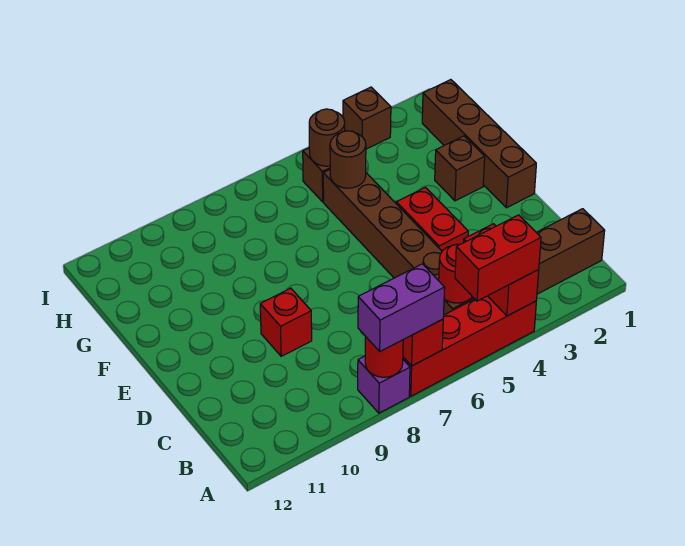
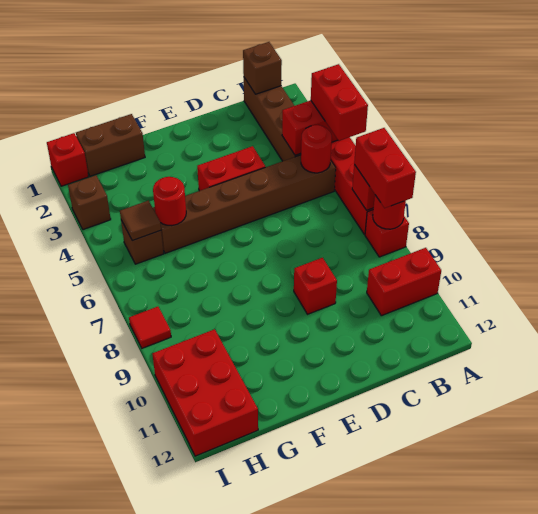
purple 1x2 brick [358,264,445,351] -> red 1x2 brick [354,128,416,208]
purple 1x1 brick [358,356,410,413] -> red 1x1 brick [365,210,409,257]
none -> red 1x2 brick [367,248,441,316]
brown 1x4 brick [422,80,536,208] -> brown 1x2 brick [76,114,145,176]
brown 1x1 brick [435,136,485,201] -> brown 1x1 brick moved to [243,42,282,94]
brown 1x1 round brick [330,131,366,188] -> red 1x1 round brick [153,177,186,226]
brown 1x1 round brick [309,109,345,166] -> brown 1x1 tile [120,201,161,241]
none -> red 2x3 brick [152,329,258,456]
none -> red 1x1 brick [47,133,89,186]
none -> red 1x1 tile [129,307,171,348]

